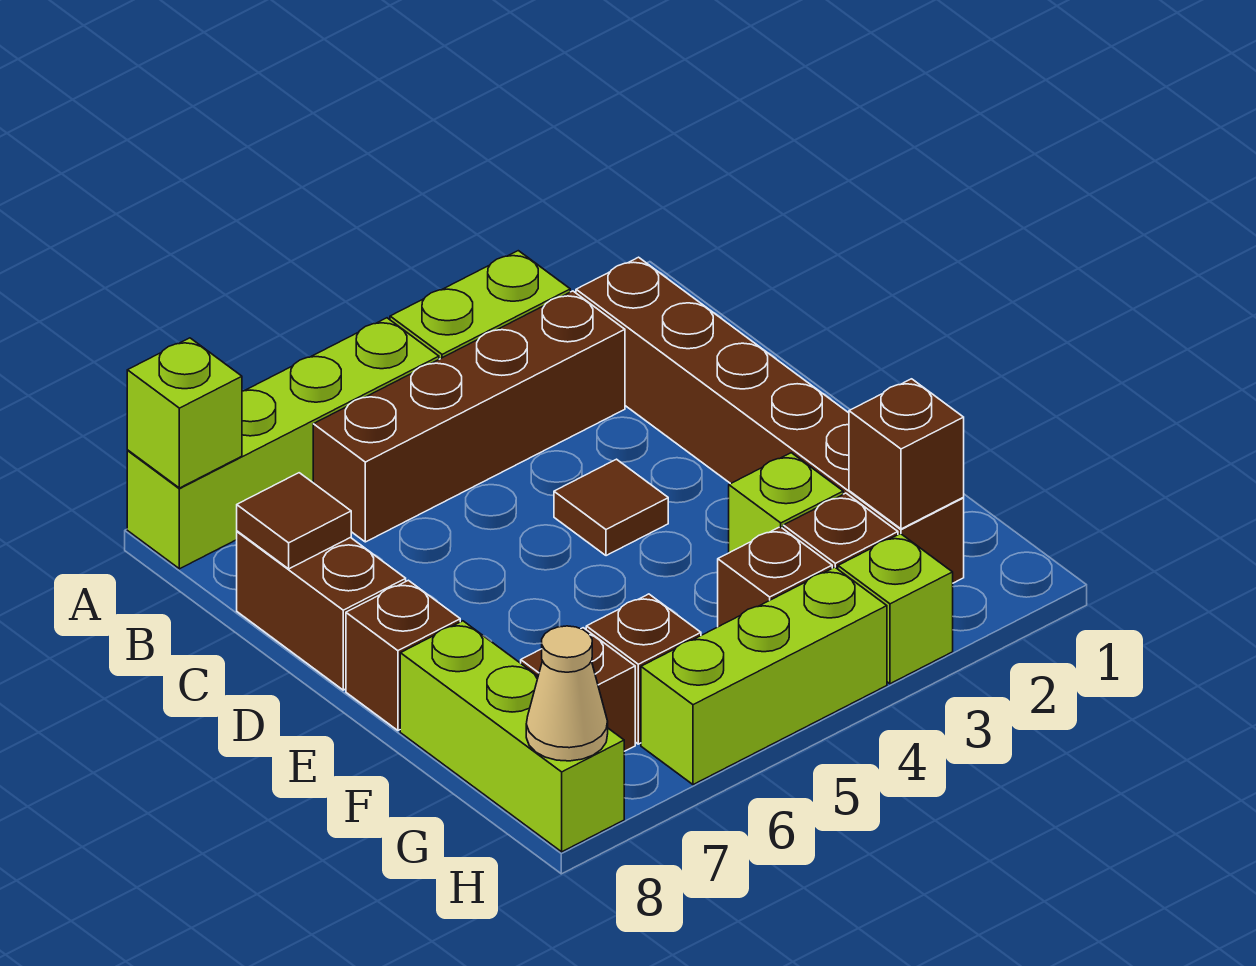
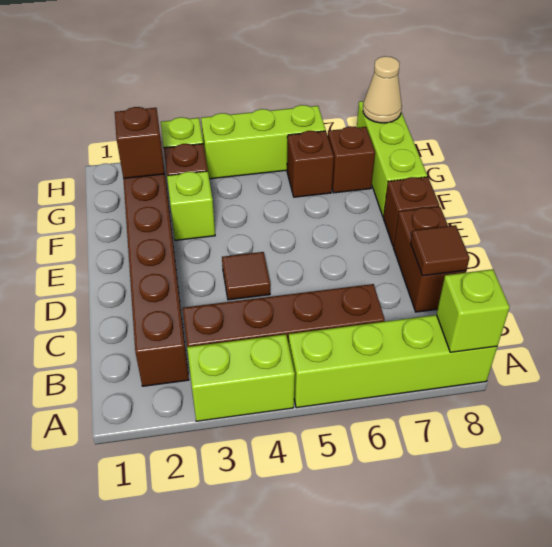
brown 1x1 brick [718,527,832,627] -> none

